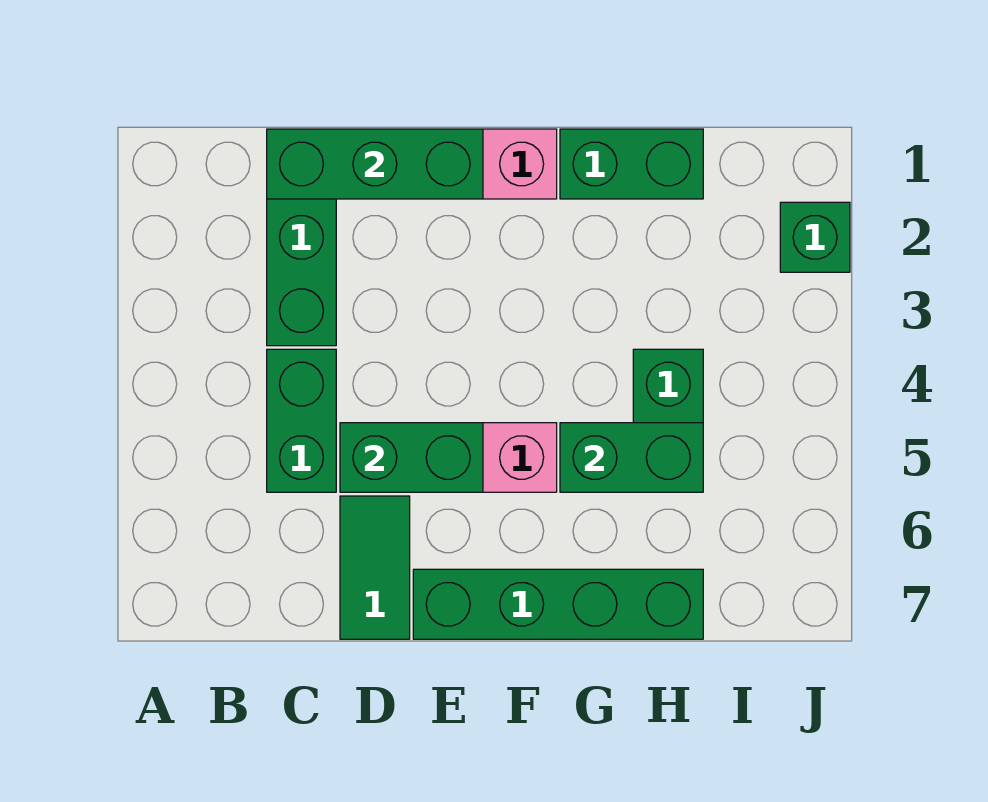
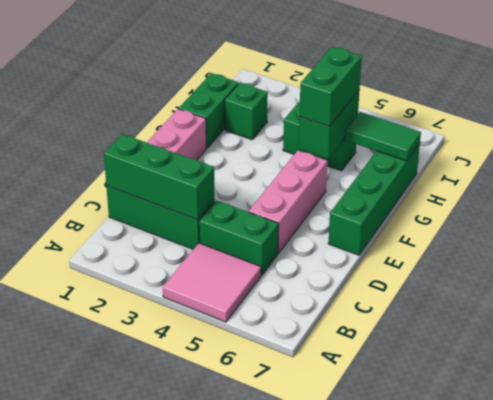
none -> pink 2x2 tile [163,243,261,322]
green 1x3 brick [267,129,483,199] -> green 1x3 brick turned to [104,134,215,220]
green 1x2 brick [340,423,483,492] -> green 1x2 brick moved to [299,47,362,127]
green 1x2 tile [340,496,410,639] -> green 1x2 tile moved to [345,112,421,161]
green 1x1 brick [780,202,850,272] -> green 1x1 brick moved to [225,83,268,140]

